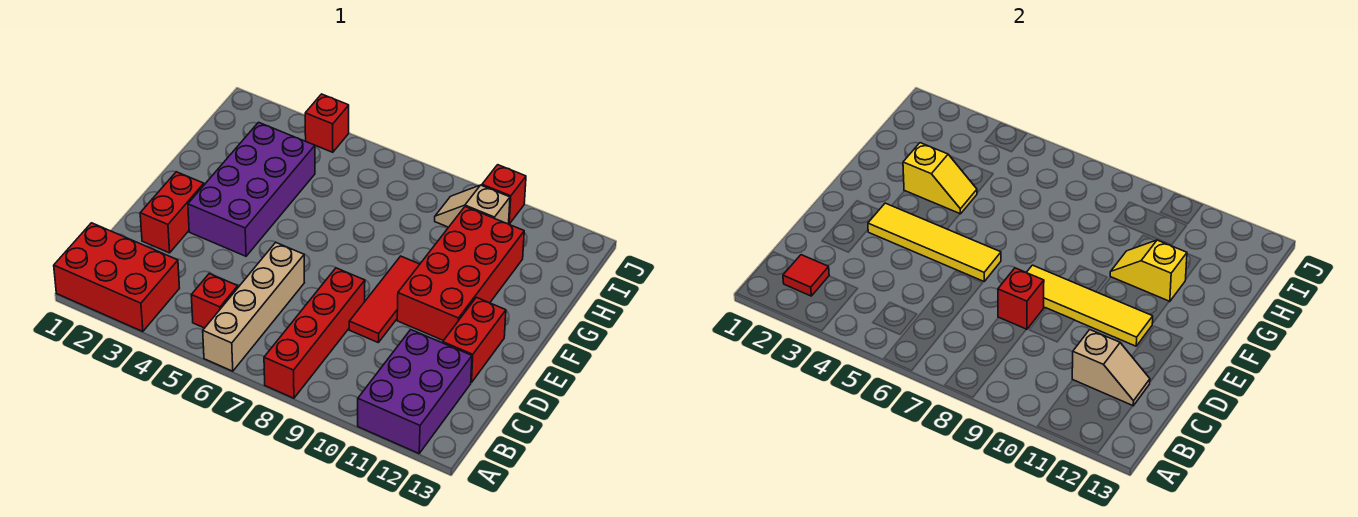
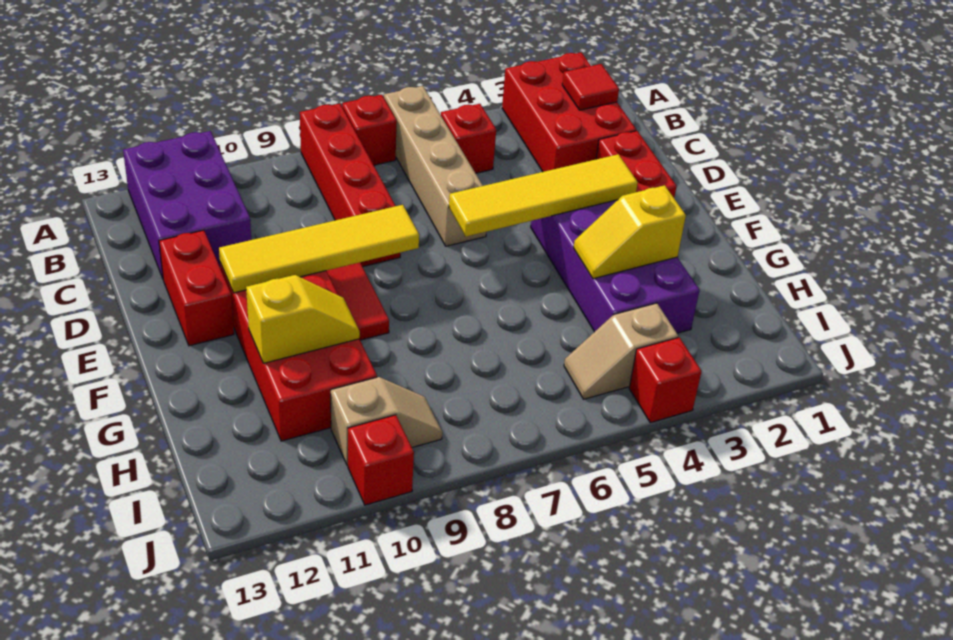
red 2x3 brick [54,223,179,332] -> red 2x3 brick turned to [502,52,636,172]
tan 1x2 slope [1072,330,1150,406] -> tan 1x2 slope moved to [564,303,678,399]
red 1x1 brick [998,268,1044,329] -> red 1x1 brick moved to [342,95,397,165]

